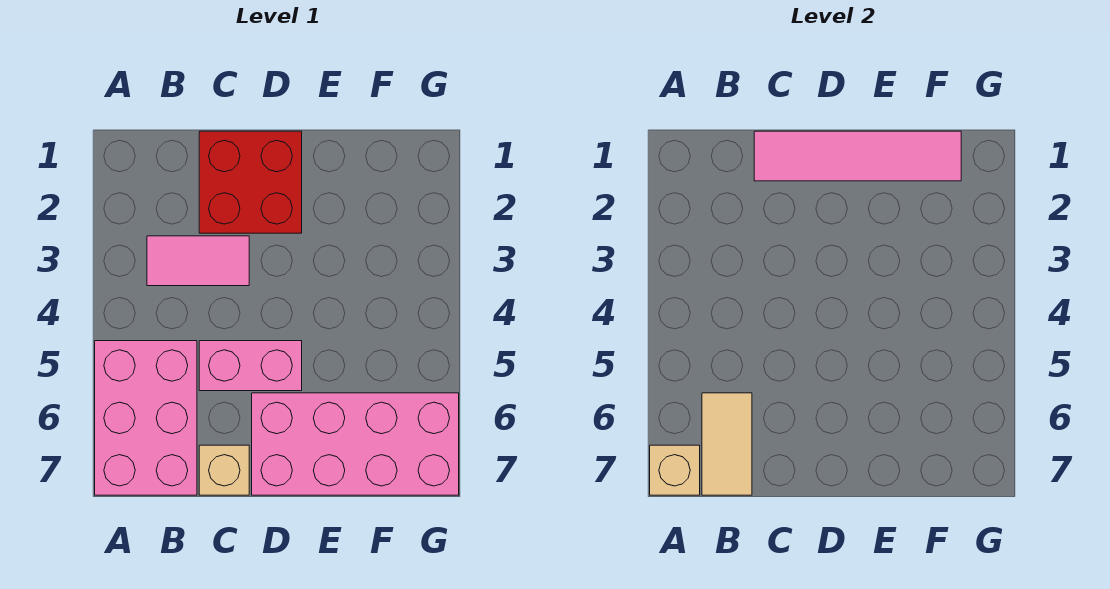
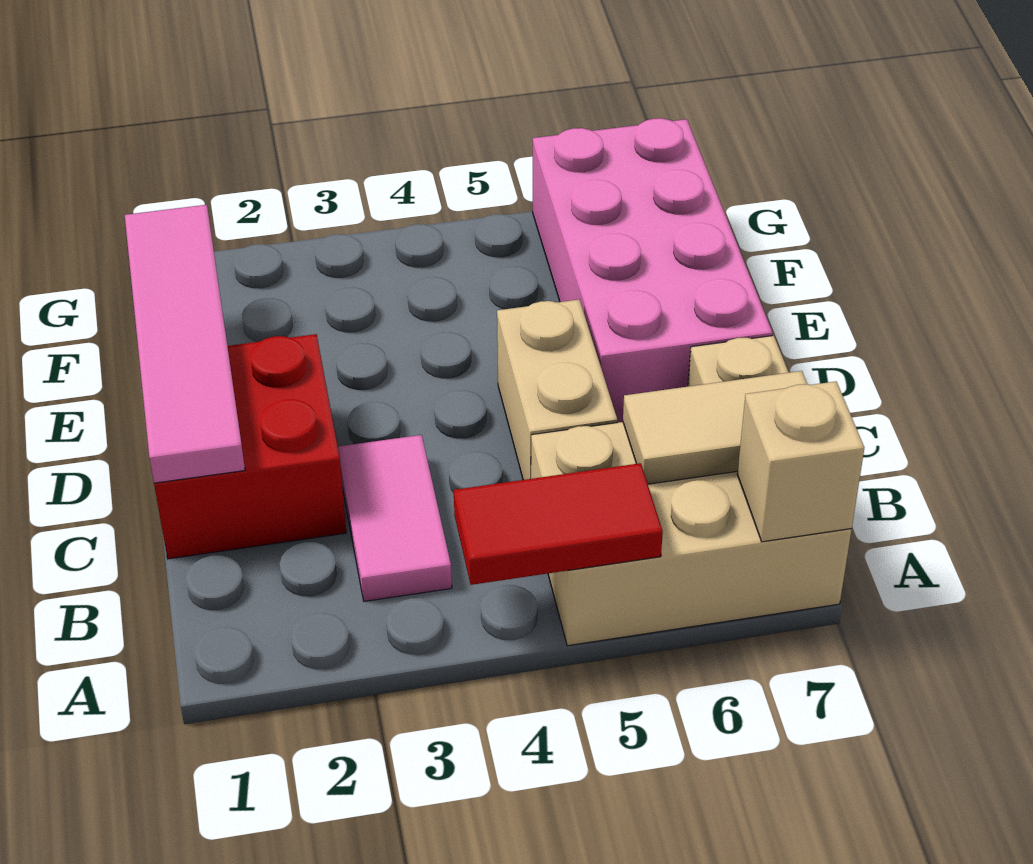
none -> red 1x2 tile [454,463,663,585]
pink 2x3 brick [95,341,197,495] -> tan 2x3 brick [531,422,852,646]
pink 1x2 brick [199,341,302,391] -> tan 1x2 brick [497,300,617,480]

